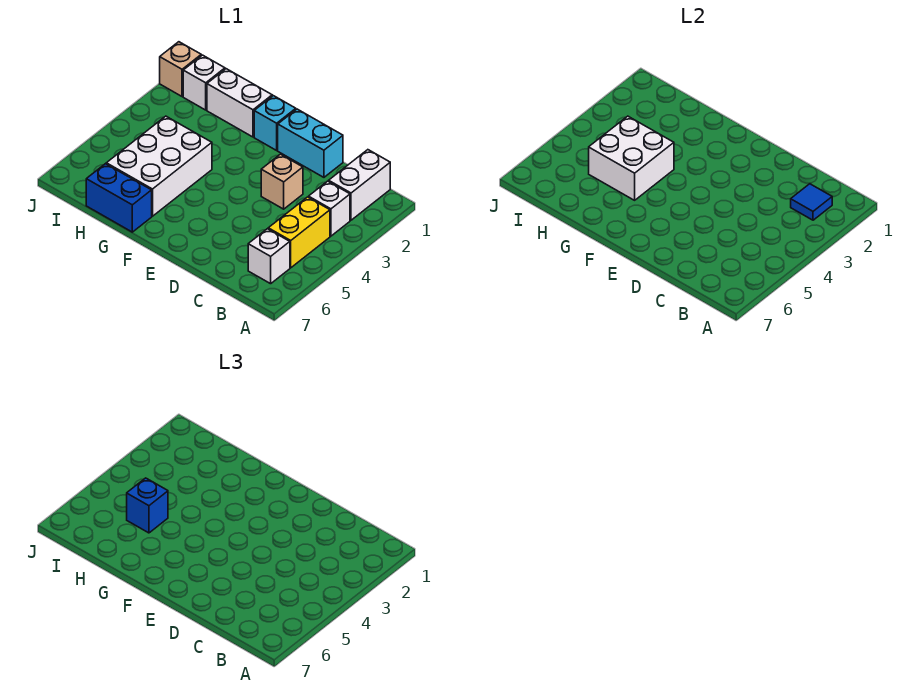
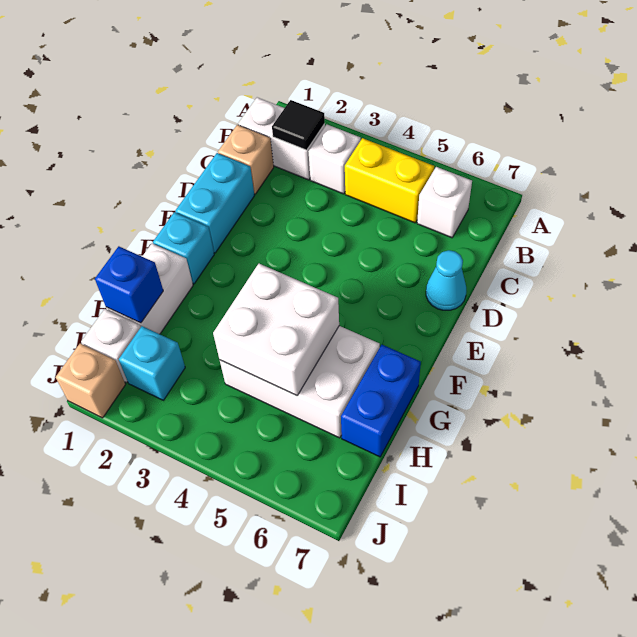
blue 1x1 tile [791,184,832,220] -> black 1x1 tile [272,100,325,150]
tan 1x1 brick [261,154,303,209] -> tan 1x1 brick moved to [218,125,274,194]
none -> cyan 1x1 cone [426,250,466,310]
blue 1x1 brick [127,478,168,533] -> blue 1x1 brick moved to [95,246,163,323]
none -> cyan 1x1 brick [119,326,185,400]

